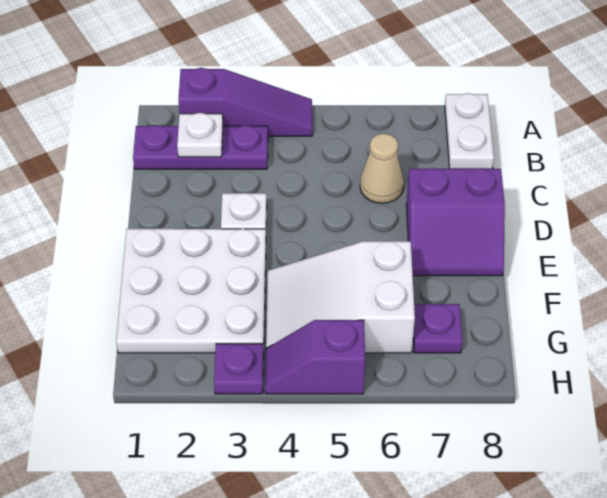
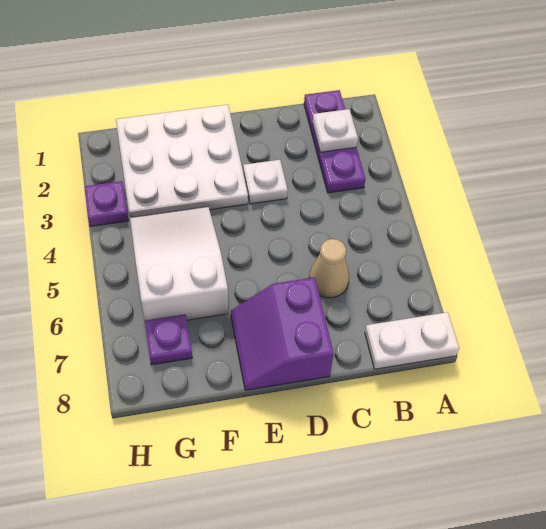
purple 1x3 slope [178,68,312,136] -> none
purple 1x2 slope [265,320,365,394] -> none

